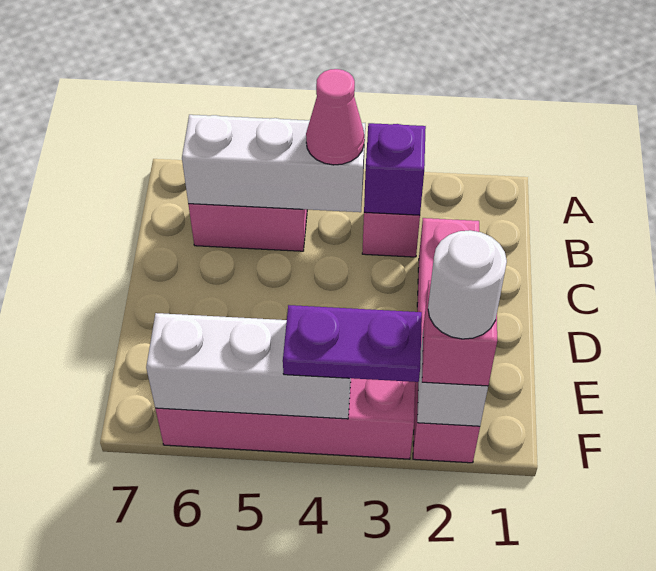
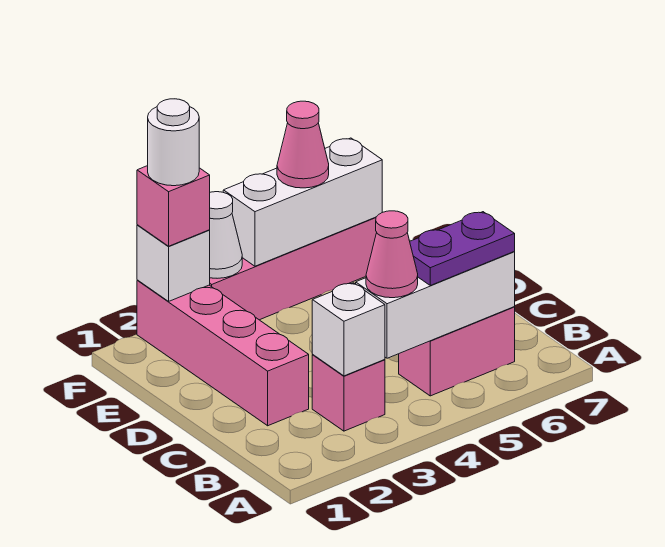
purple 1x1 brick [364,123,426,215] -> white 1x1 brick [312,283,385,376]
none -> white 1x1 cone [210,192,242,278]
purple 1x2 plate [283,305,422,382] -> purple 1x2 plate moved to [410,212,515,285]
none -> pink 1x1 cone [277,101,329,188]

